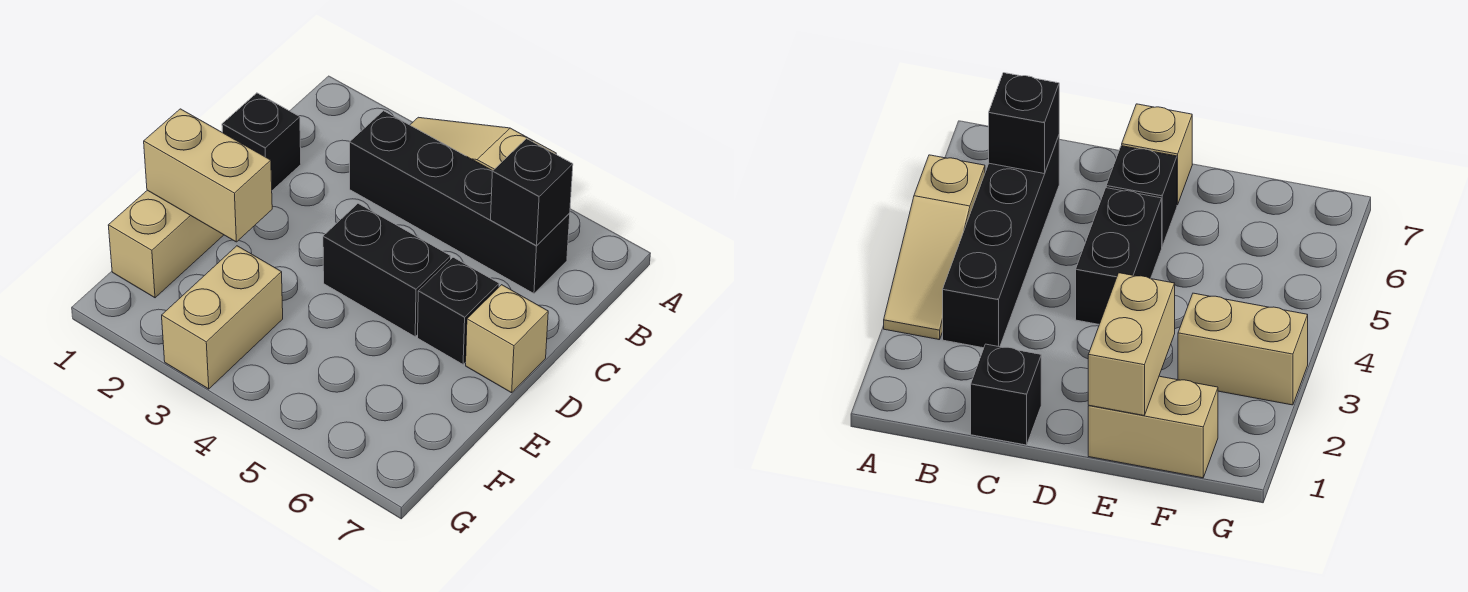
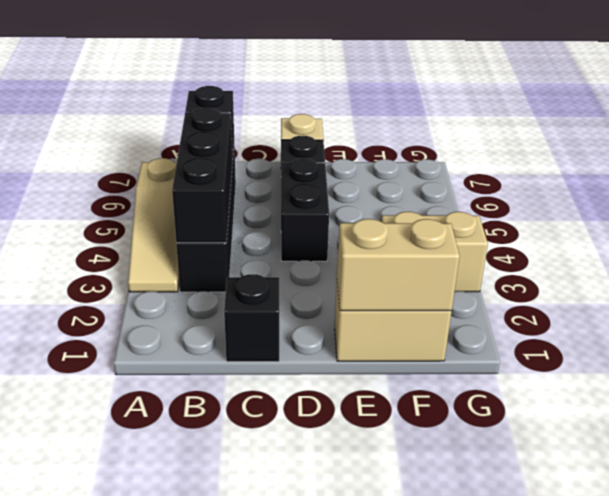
none -> black 1x3 brick [172,108,233,243]
tan 1x2 brick [144,109,272,242] -> tan 1x2 brick turned to [337,219,460,311]

